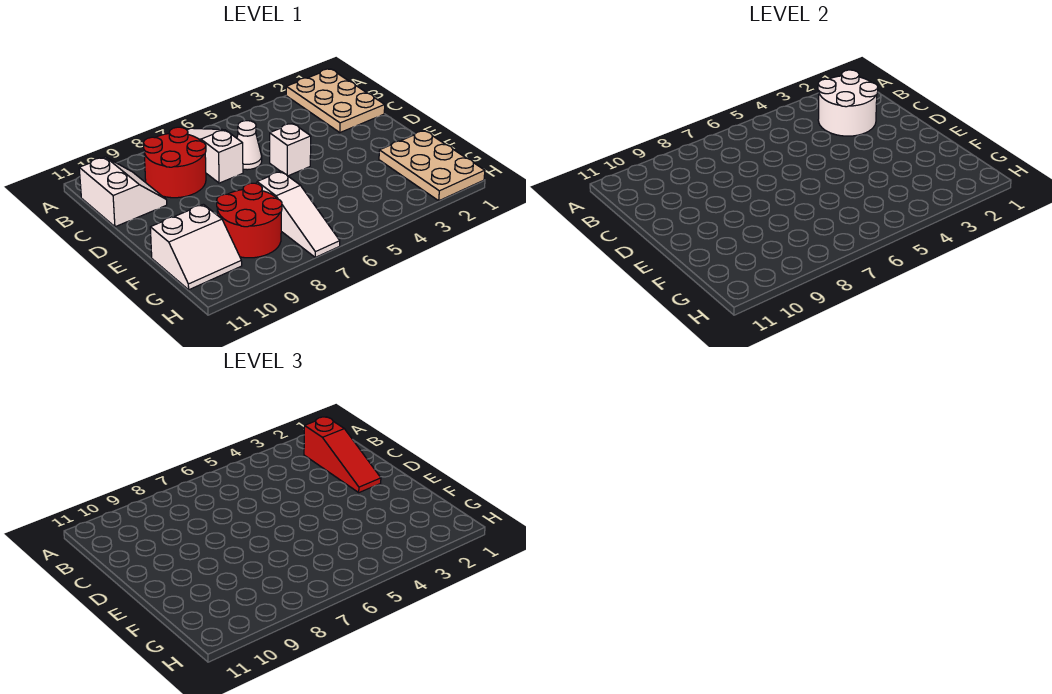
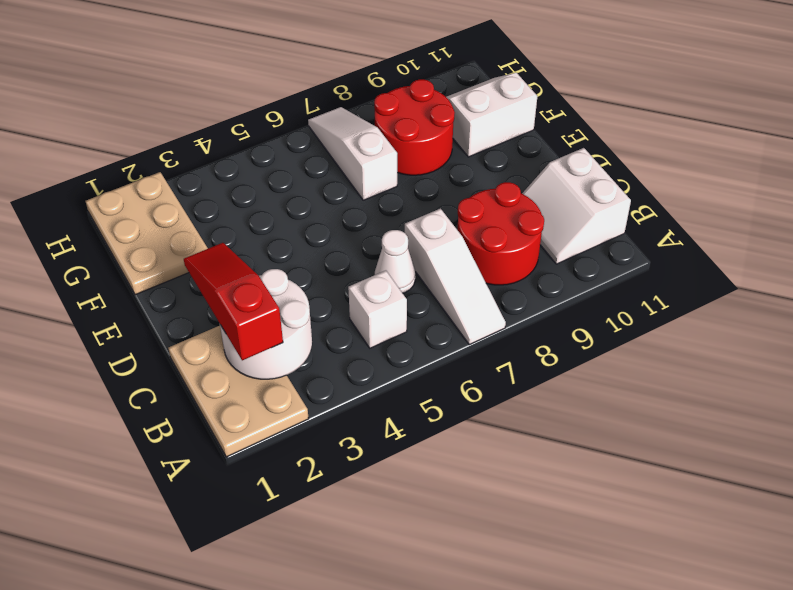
white 1x1 brick [270,123,311,176] -> white 1x1 brick moved to [348,271,407,348]

